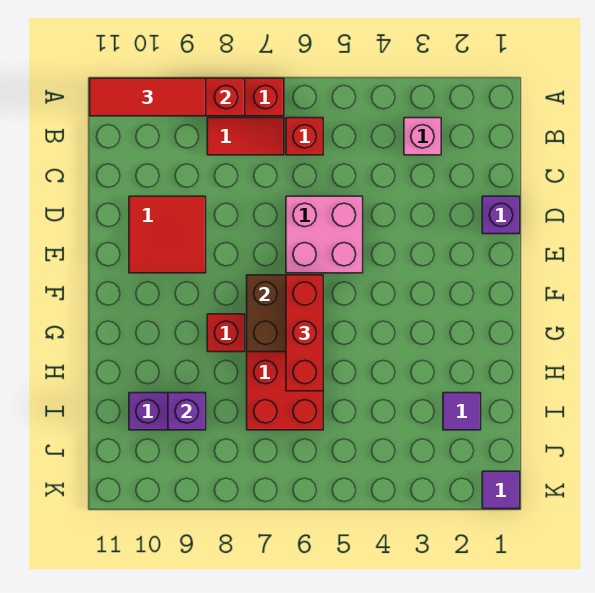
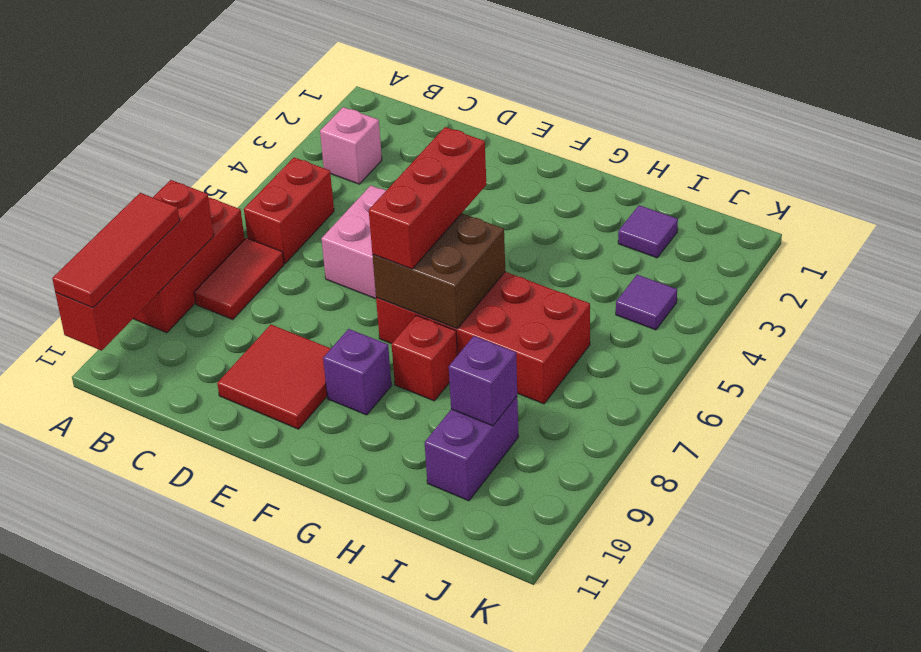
red 1x1 brick [286,118,323,155] -> red 1x2 brick [244,157,334,263]
purple 1x1 brick [482,196,520,234] -> purple 1x1 brick moved to [323,329,392,415]
red 1x3 brick [286,275,323,391] -> red 1x3 brick turned to [369,127,486,269]
purple 1x1 tile [482,471,520,509] -> purple 1x1 tile moved to [616,275,677,330]

